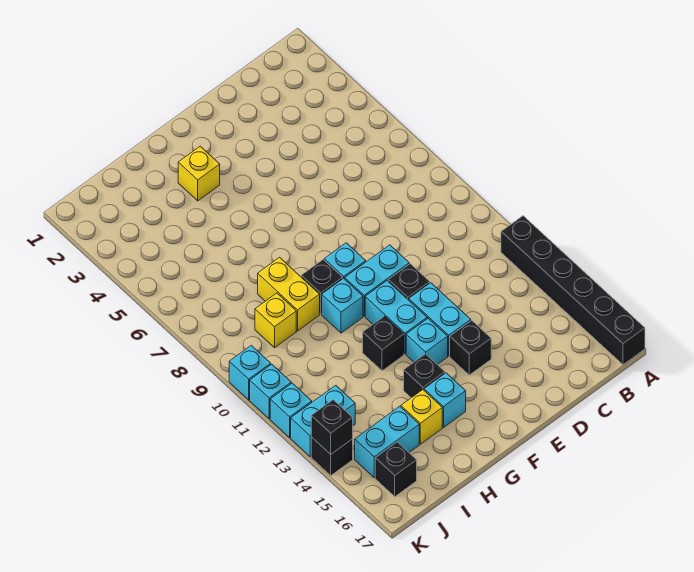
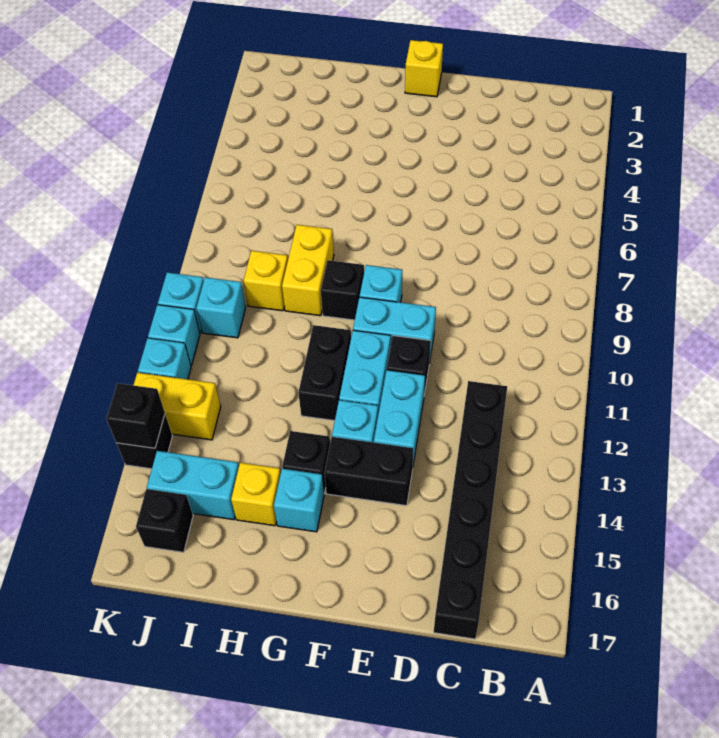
black 1x6 brick [501,216,645,365] -> black 1x6 brick moved to [434,381,507,639]
black 1x1 brick [450,320,491,375] -> black 1x2 brick [324,437,413,506]
yellow 1x1 brick [178,146,220,201] -> yellow 1x1 brick moved to [405,40,443,97]
cyan 1x1 brick [322,278,363,333] -> cyan 1x1 brick moved to [196,277,246,338]
black 1x1 brick [363,316,404,371] -> black 1x2 brick [298,325,351,421]
cyan 1x2 brick [291,385,355,457] -> yellow 1x2 brick [134,372,221,440]

